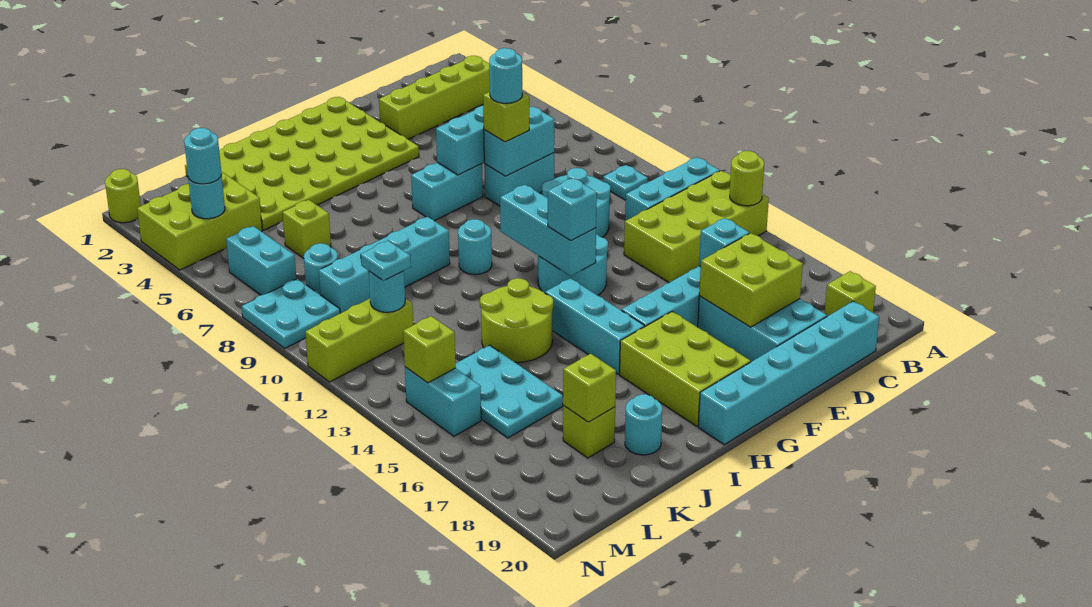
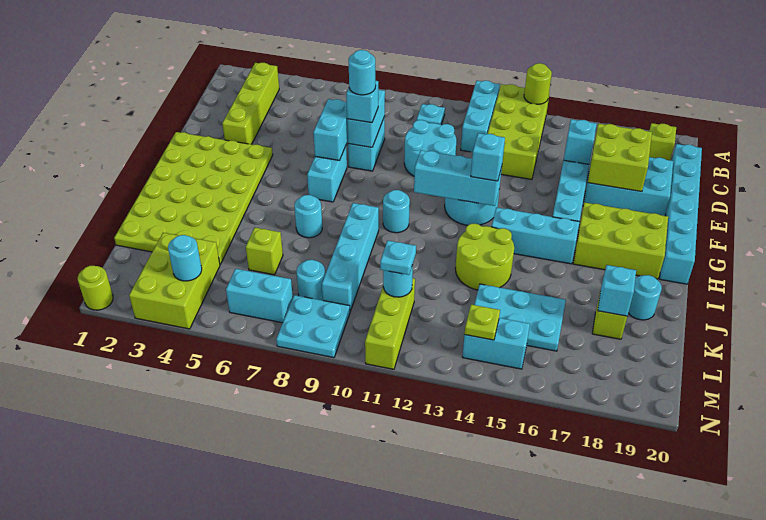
lime 1x1 brick [483,92,529,142] -> cyan 1x1 brick [346,81,378,123]
lime 1x1 brick [563,354,616,422] -> cyan 1x1 brick [598,265,636,316]
cyan 1x1 round brick [184,128,221,184] -> cyan 1x1 round brick moved to [294,195,322,238]
lime 1x1 brick [403,316,456,383] -> lime 1x1 plate [465,305,500,340]

